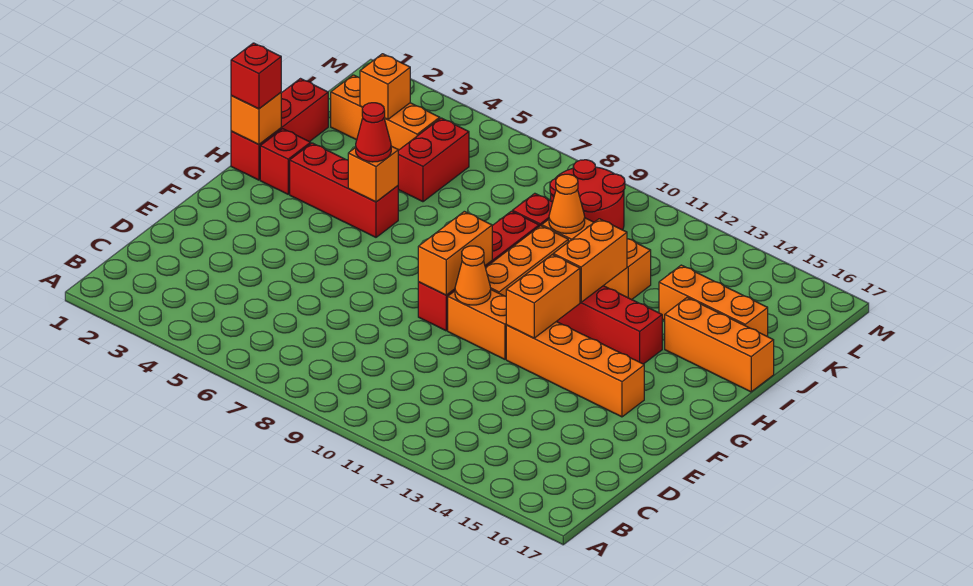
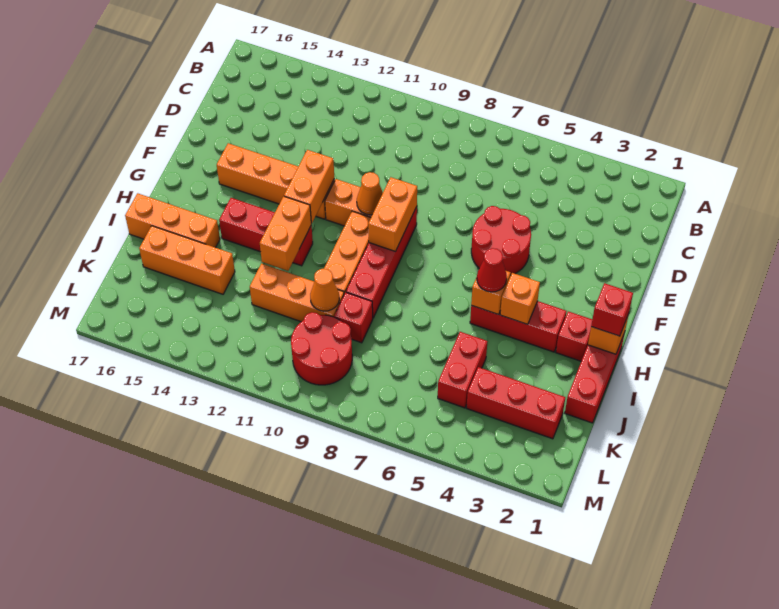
none -> red 2x2 round brick [471,206,531,275]
orange 1x3 brick [331,75,440,150] -> red 1x3 brick [467,367,565,439]
orange 1x1 brick [360,54,410,119] -> orange 1x1 brick moved to [500,273,540,324]

